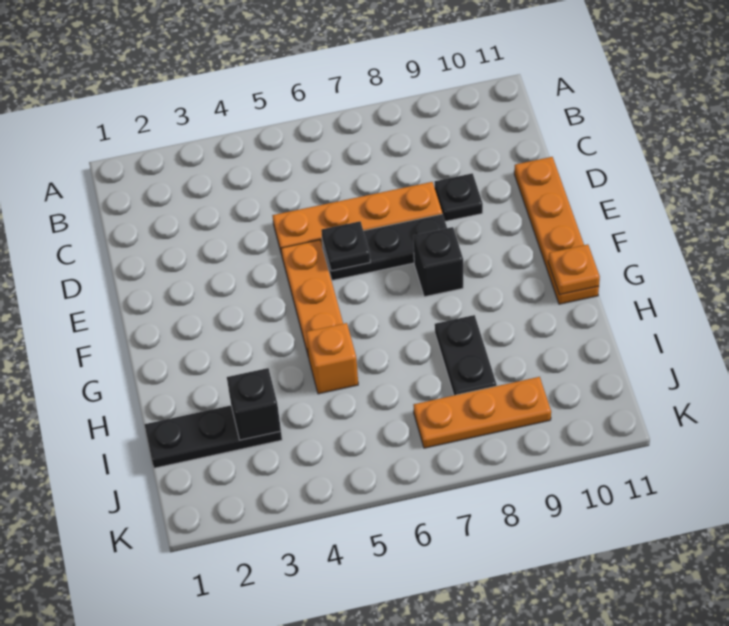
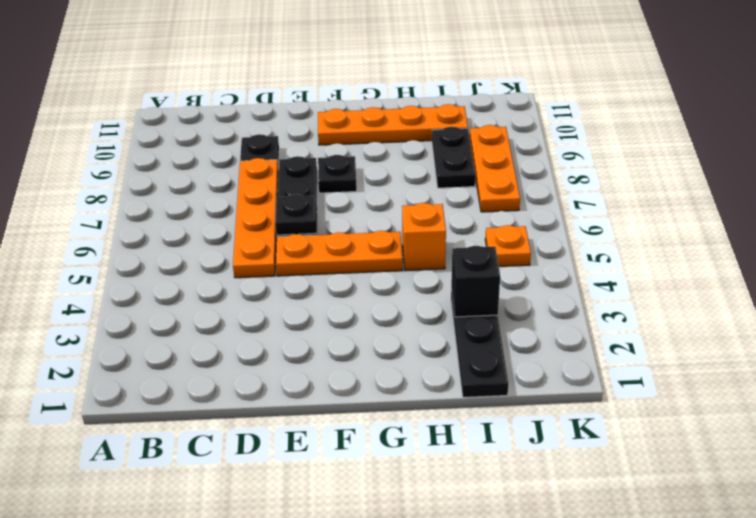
orange 1x4 plate [514,157,599,304] -> orange 1x4 plate moved to [318,104,468,145]
black 1x1 brick [413,227,463,297] -> black 1x1 plate [318,155,357,193]
orange 1x1 plate [548,244,600,295] -> orange 1x1 plate moved to [485,225,531,266]
black 1x2 plate [435,315,497,395] -> black 1x2 plate turned to [432,127,476,188]

